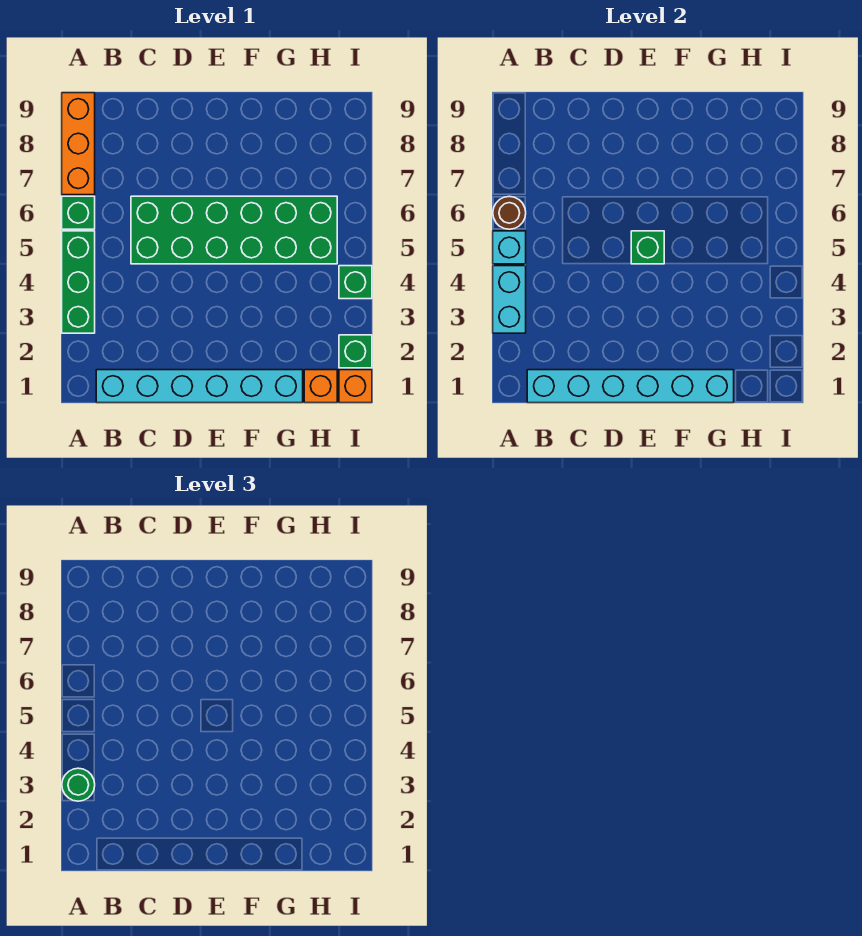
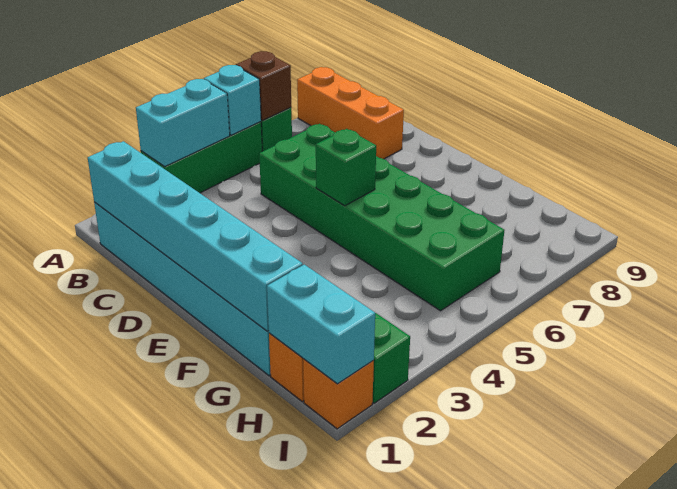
green 1x1 round brick [62,768,95,801] -> none
brown 1x1 round brick [493,196,526,229] -> brown 1x1 brick [236,51,291,120]
orange 1x3 brick [62,93,95,195] -> orange 1x3 brick turned to [297,67,404,159]
none -> cyan 1x2 brick [267,264,375,384]
green 1x1 brick [339,266,372,299] -> none

